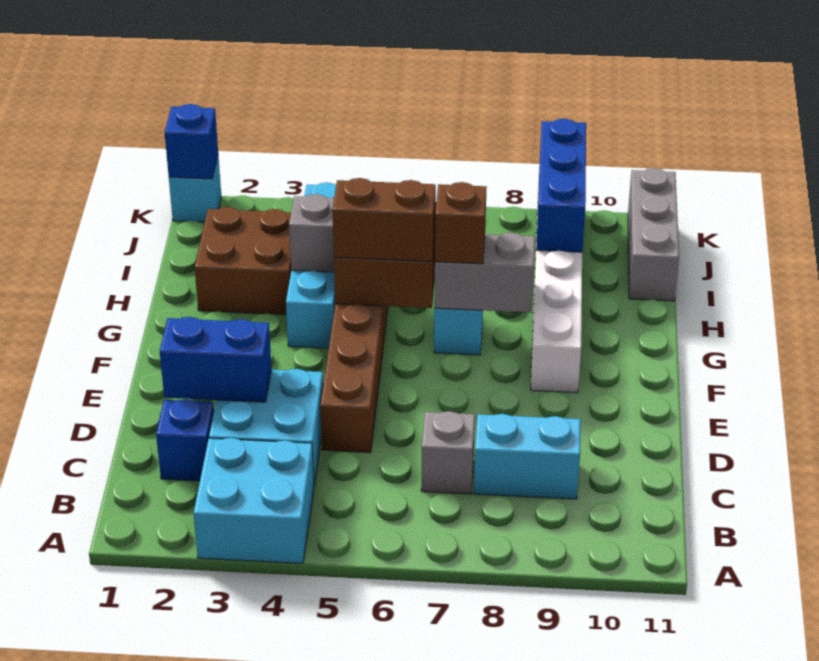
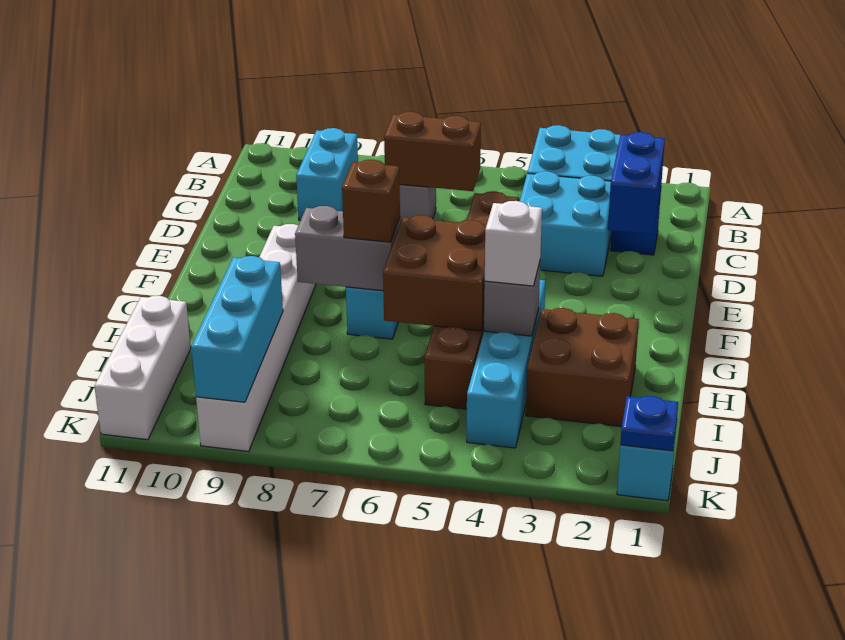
cyan 1x2 brick [474,414,581,499] -> cyan 1x2 brick turned to [296,128,358,220]
blue 1x2 brick [160,317,272,402] -> blue 1x2 brick turned to [608,132,665,234]
brown 1x2 brick [332,178,436,262] -> brown 1x2 brick moved to [384,112,481,191]
none -> white 1x1 brick [485,201,542,286]
blue 1x3 brick [536,119,586,252] -> cyan 1x3 brick [191,256,283,402]
grey 1x3 brick [628,168,679,301] -> white 1x3 brick [94,296,191,440]
blue 1x1 brick [165,104,218,179] -> blue 1x1 plate [620,396,678,451]

